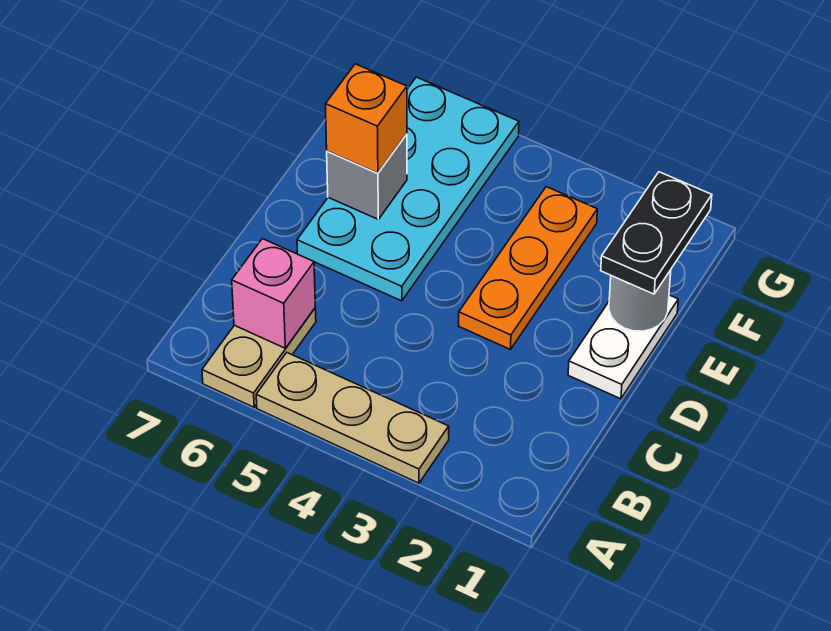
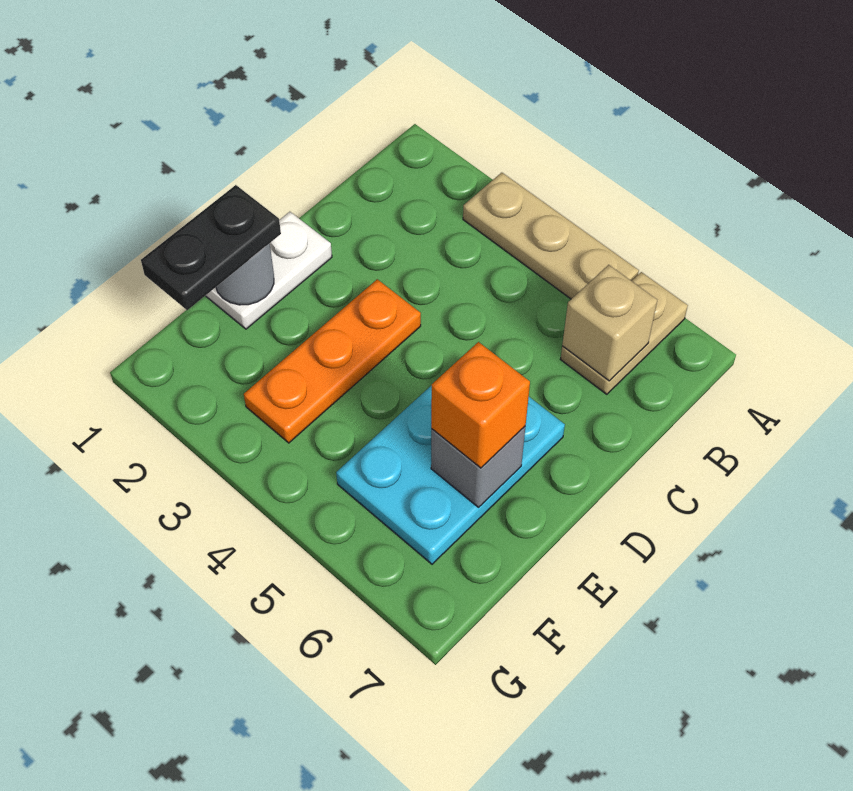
pink 1x1 brick [232,239,315,348] -> tan 1x1 brick [562,265,657,381]
cyan 2x4 plate [297,77,519,301] -> cyan 2x3 plate [336,385,565,564]

